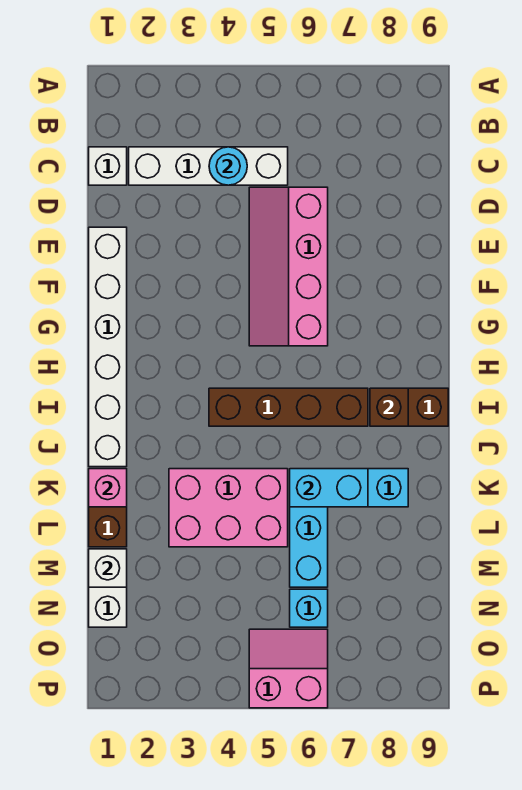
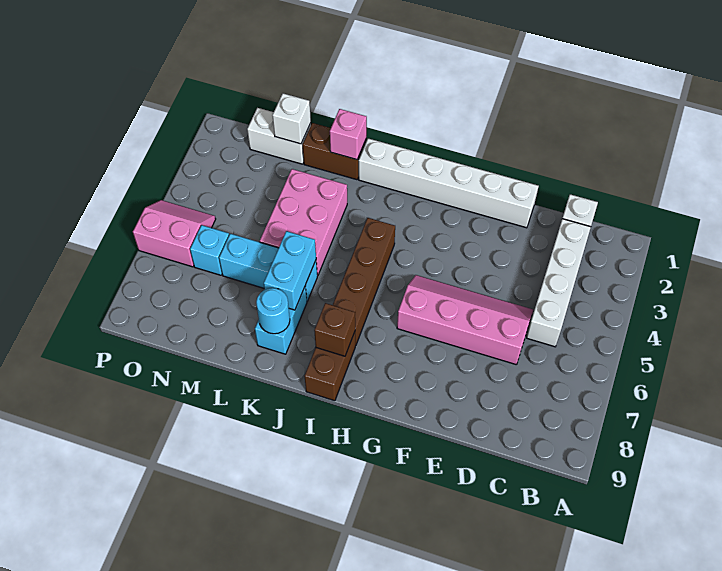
cyan 1x1 round brick [209,147,247,185] -> cyan 1x1 round brick moved to [256,288,290,334]
pink 2x2 slope [249,629,328,708] -> pink 2x2 slope turned to [133,200,216,267]

